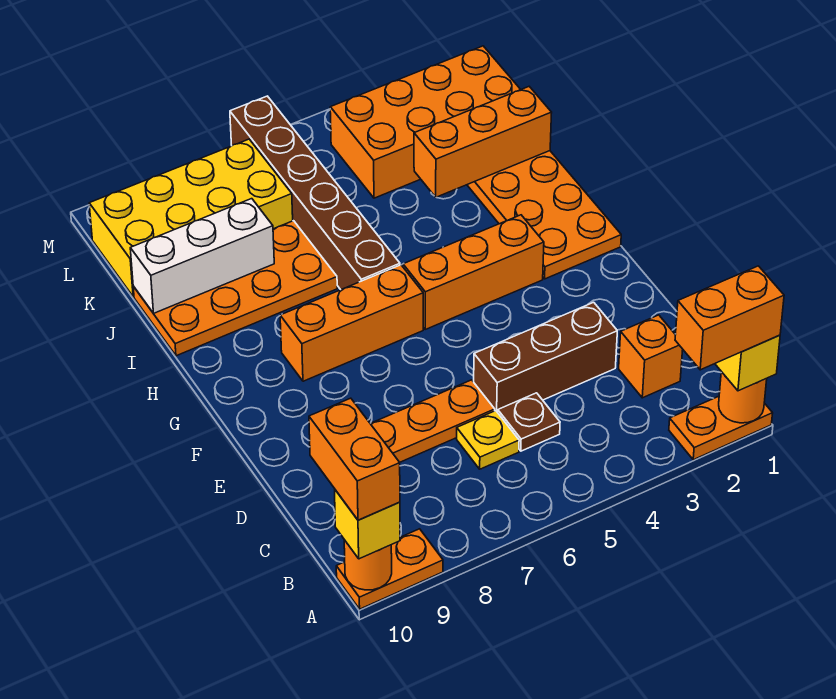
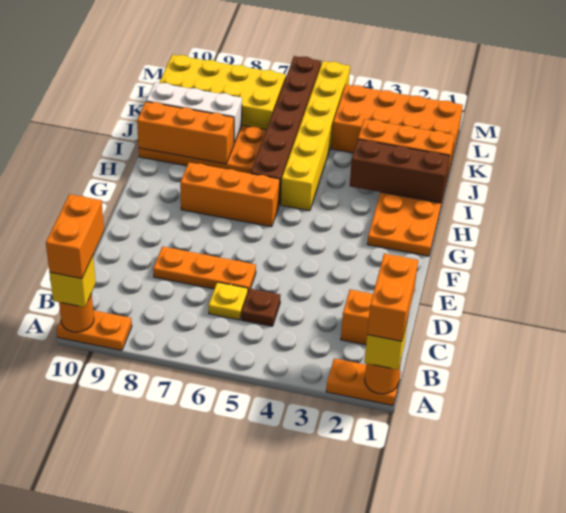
orange 1x2 brick [675,266,784,370] -> orange 1x2 brick turned to [367,253,418,341]
brown 1x3 brick [474,302,617,412] -> brown 1x3 brick moved to [350,139,450,203]
orange 1x3 brick [403,215,544,329] -> orange 1x3 brick moved to [137,102,234,164]
none -> yellow 1x6 brick [281,61,350,211]

